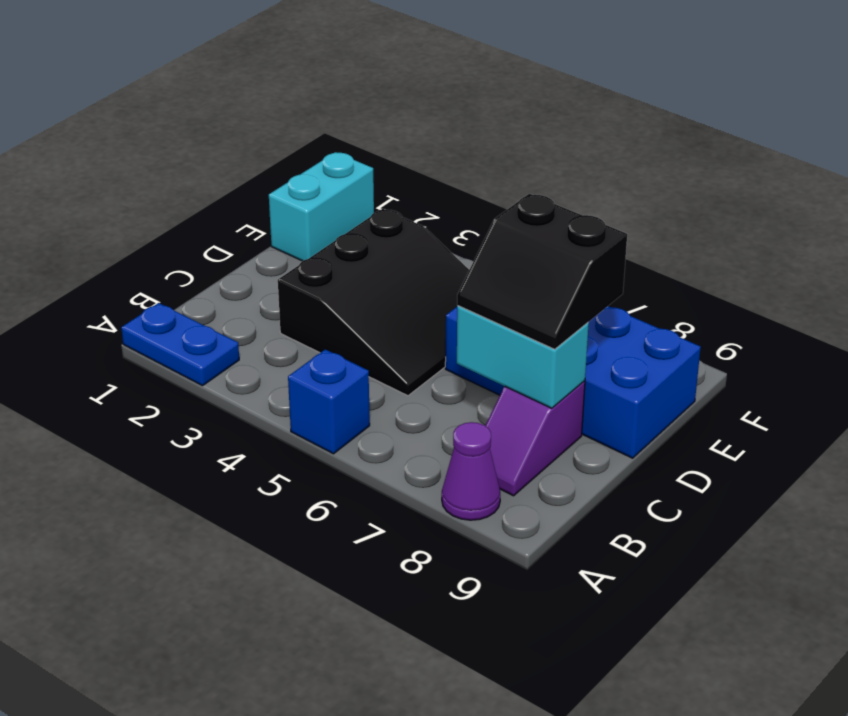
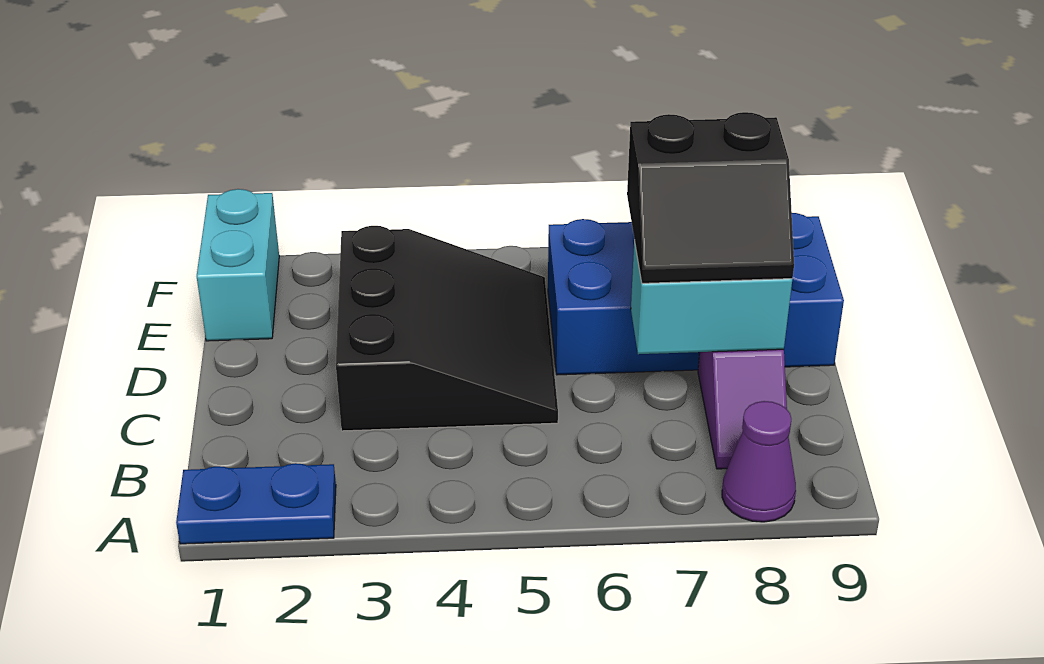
blue 1x1 brick [288,350,370,454] -> none

